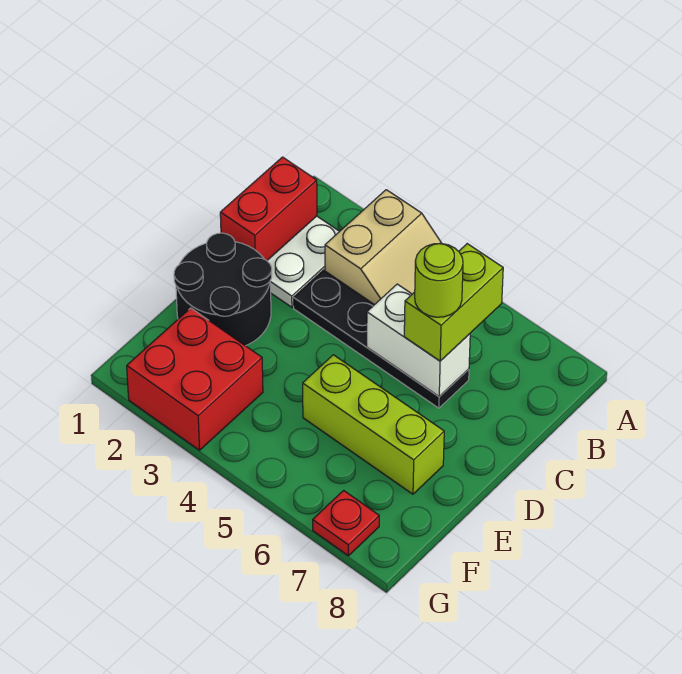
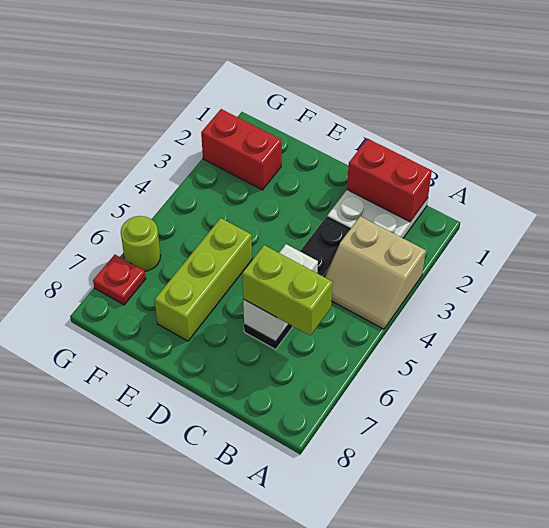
lime 1x1 round brick [415,243,463,317] -> lime 1x1 round brick moved to [121,216,161,271]
black 2x2 round brick [174,233,272,346] -> none
red 2x2 brick [127,308,263,450] -> red 1x2 brick [201,109,282,190]

